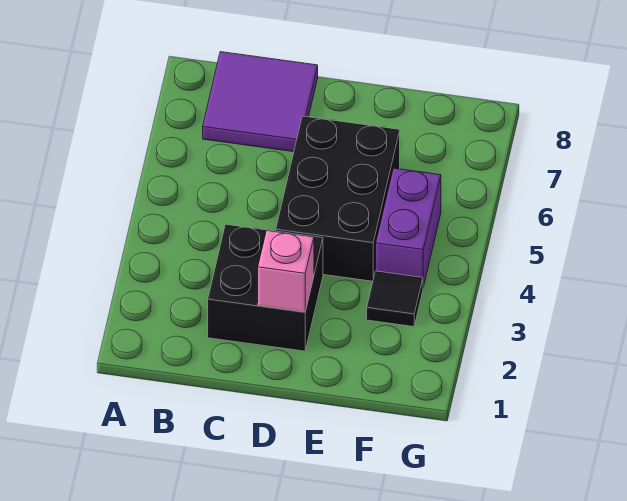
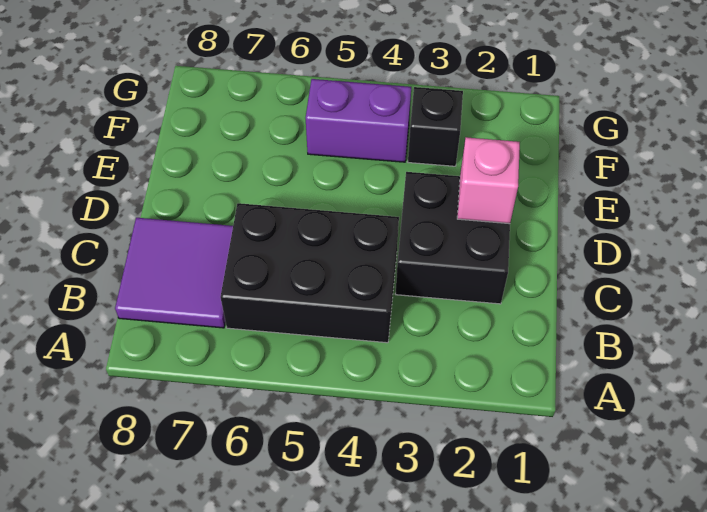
black 2x3 brick [276,116,400,281] -> black 2x3 brick moved to [220,203,399,343]
black 1x1 tile [367,271,423,327] -> black 1x1 brick [408,87,463,166]

